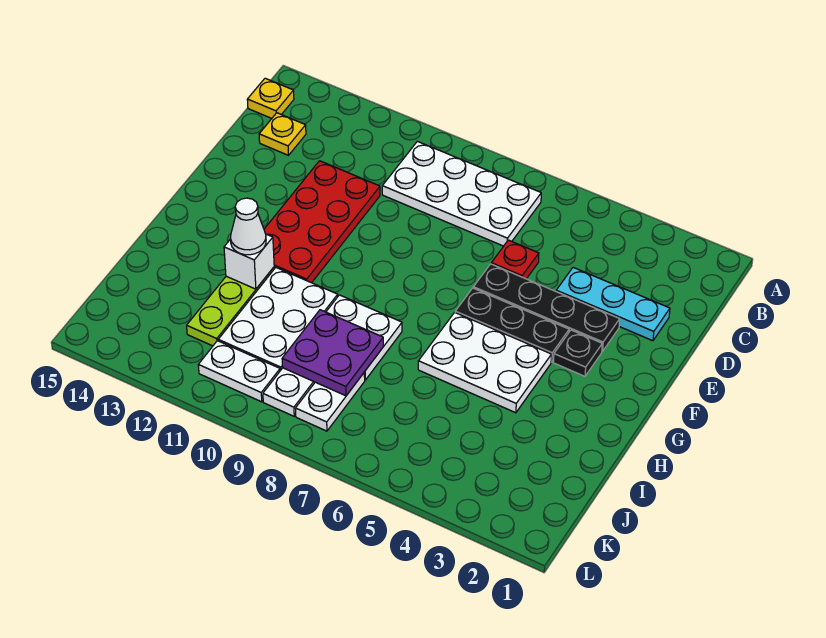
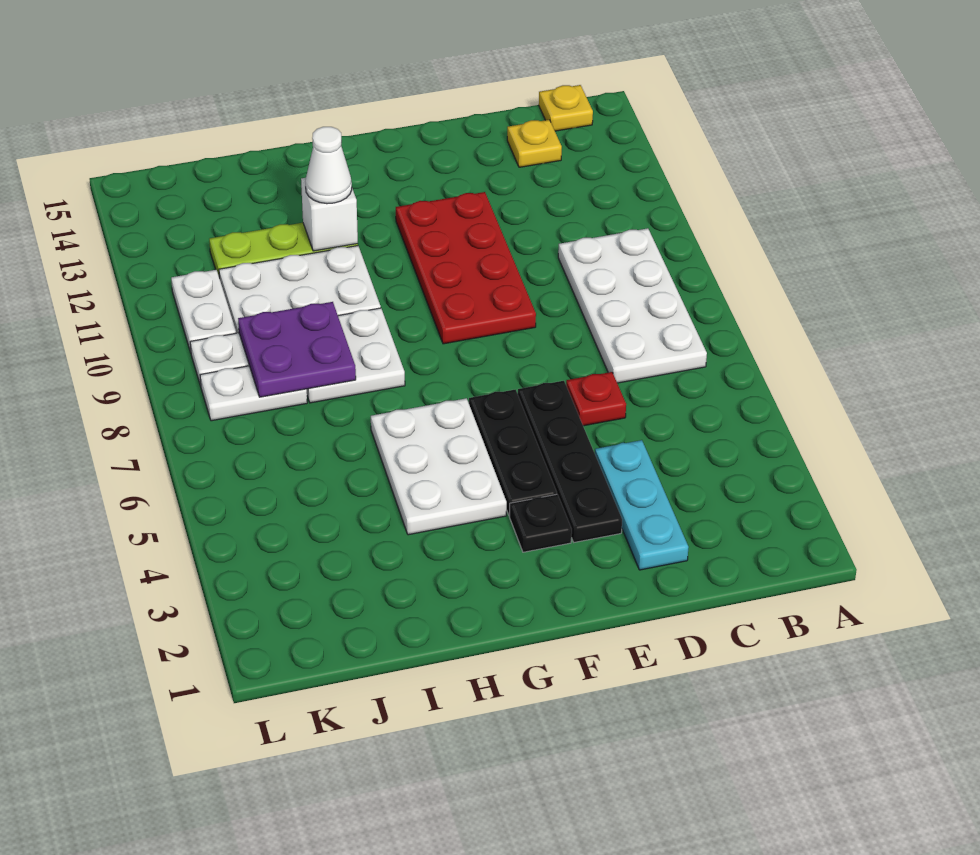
red 2x4 plate [264,161,380,283] -> red 2x4 plate turned to [396,192,536,344]

